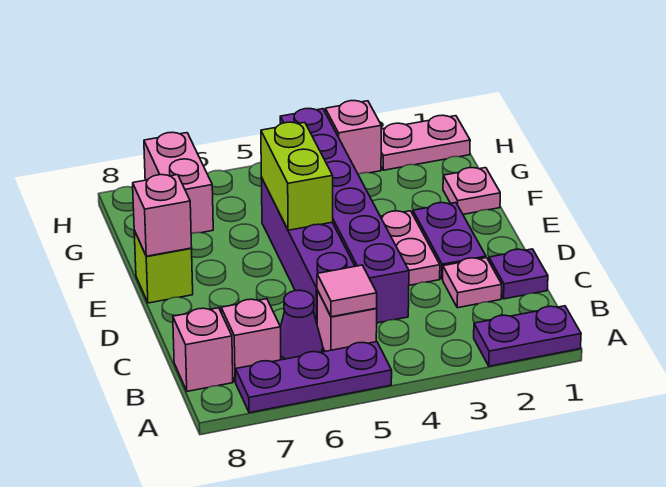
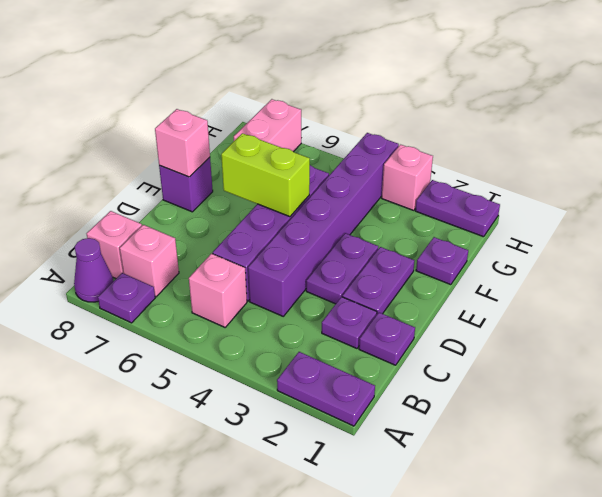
purple 1x3 plate [236,342,392,413] -> purple 1x1 plate [98,273,155,323]
pink 1x1 tile [317,265,377,317] -> none
purple 1x1 cone [280,290,323,360] -> purple 1x1 cone moved to [74,238,113,302]
pink 1x1 plate [443,258,502,308] -> purple 1x1 plate [322,297,377,348]
pink 1x2 plate [380,211,440,285] -> purple 1x2 plate [306,233,378,304]
lime 1x2 brick [261,122,333,230] -> lime 1x2 brick turned to [221,133,310,217]
lime 1x1 brick [134,230,193,303] -> purple 1x1 brick [159,157,213,212]
pink 1x1 plate [443,168,500,214] -> purple 1x1 plate [416,237,468,285]
pink 1x2 plate [381,115,470,170] -> purple 1x2 plate [415,180,500,237]

